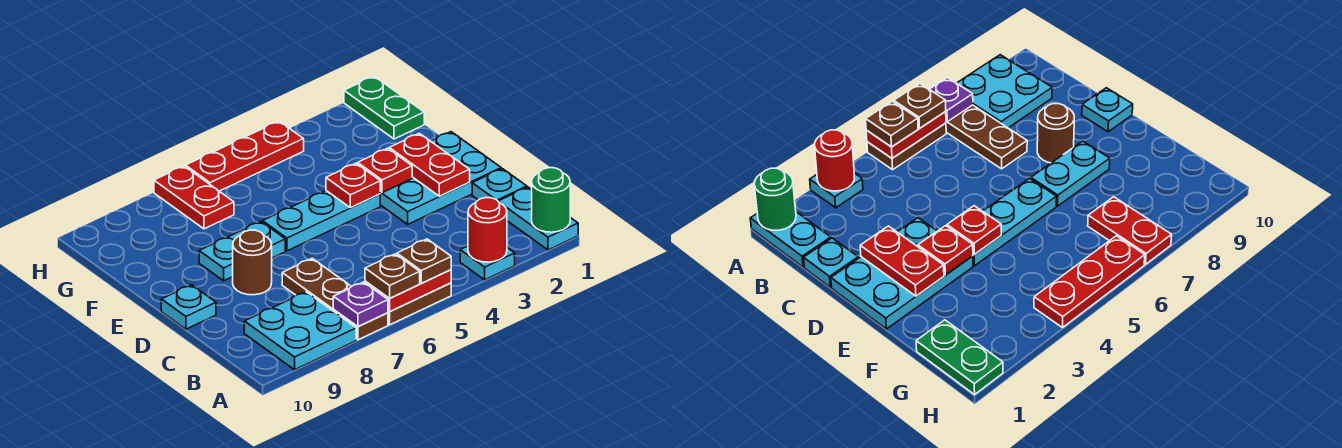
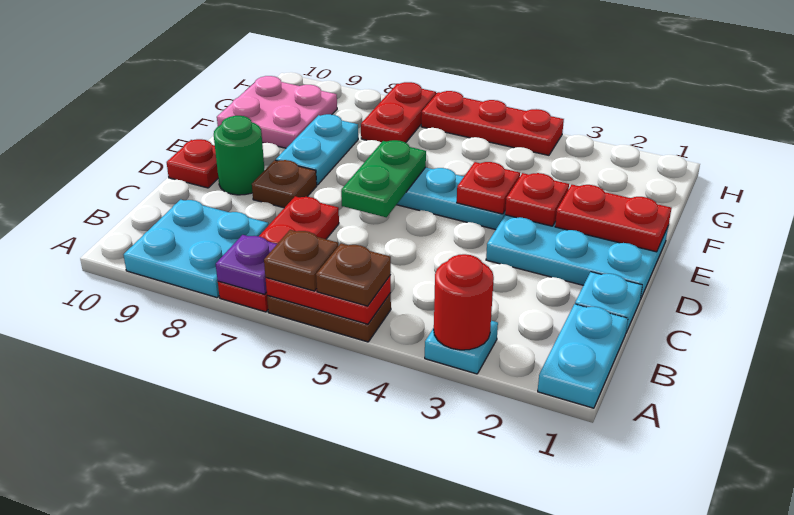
green 1x1 round brick [532,168,570,232] -> green 1x1 round brick moved to [214,116,265,195]
brown 1x3 plate [282,258,388,340] -> red 1x3 plate [218,196,339,312]
red 1x2 plate [389,133,470,196] -> red 1x2 plate turned to [555,185,671,252]
brown 1x1 round brick [233,230,272,295] -> brown 1x1 plate [252,160,317,208]
cyan 1x1 plate [161,285,216,329] -> red 1x1 plate [167,139,218,188]
cyan 1x2 plate [199,222,285,281] -> cyan 1x2 plate turned to [276,114,358,185]
none -> pink 2x2 plate [217,76,337,148]
green 1x2 plate [344,76,424,139] -> green 1x2 plate moved to [341,140,426,217]

